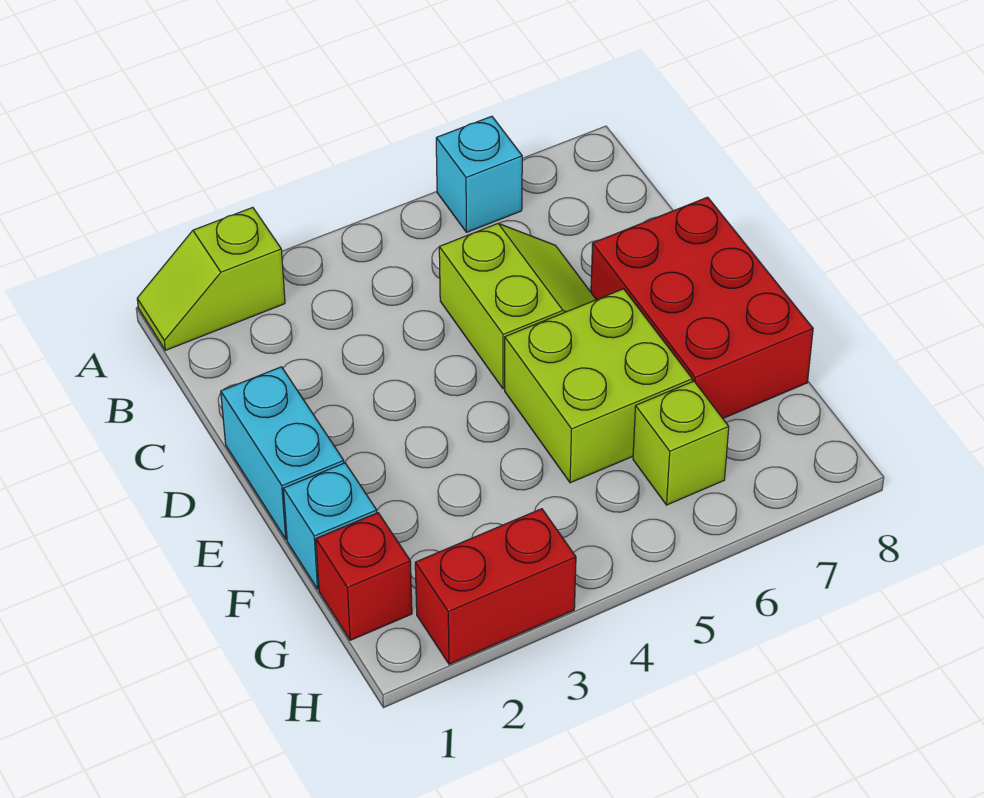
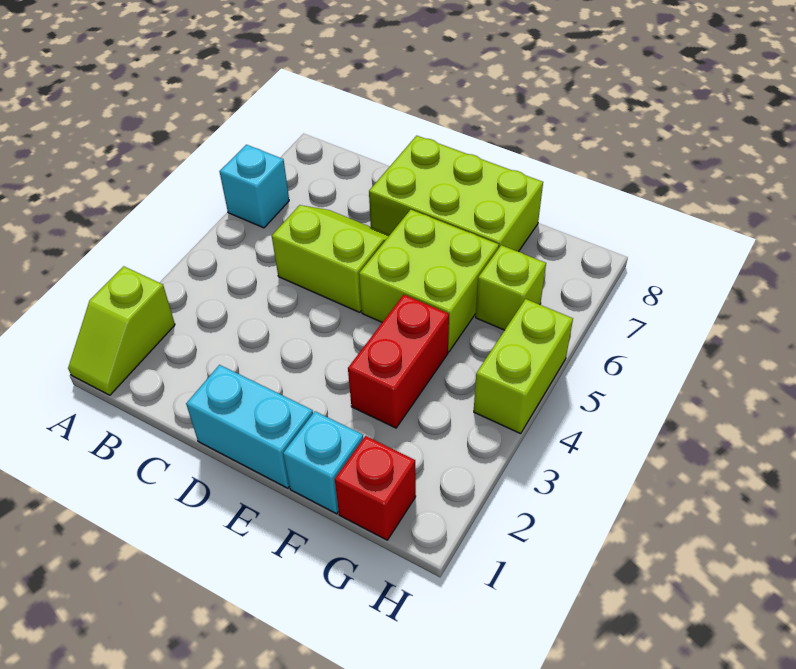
red 2x3 brick [591,197,813,418] -> lime 2x3 brick [369,136,543,252]
red 1x2 brick [415,509,576,664] -> red 1x2 brick moved to [348,295,449,428]
none -> lime 1x2 brick [474,299,573,434]

